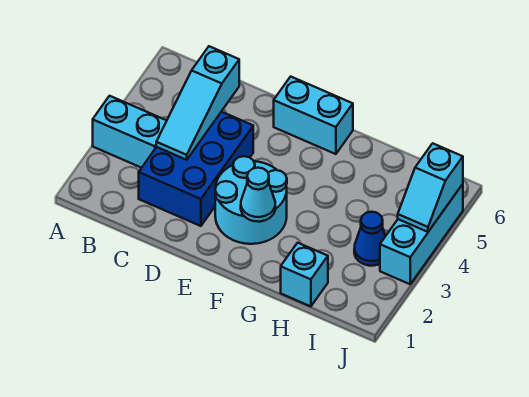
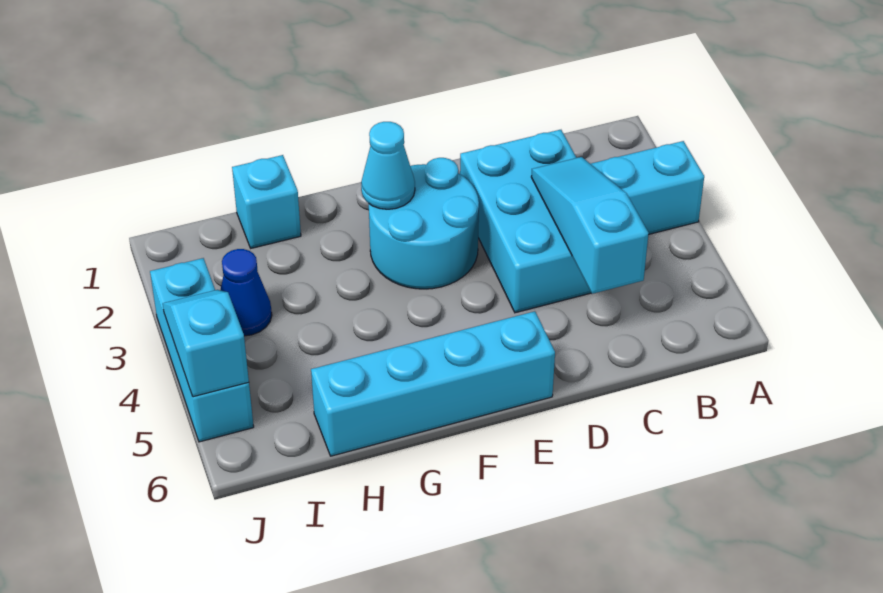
blue 2x3 brick [139,112,253,226] -> cyan 2x3 brick [460,130,591,313]
cyan 1x2 brick [274,77,353,154] -> cyan 1x4 brick [311,311,555,456]

